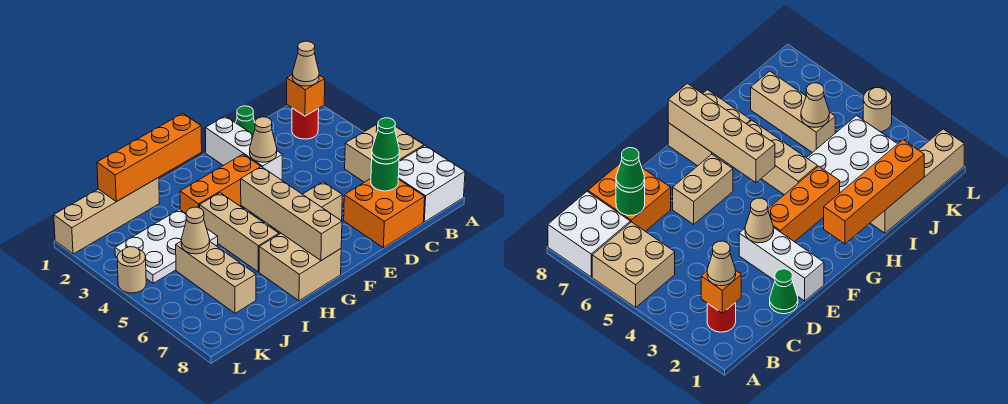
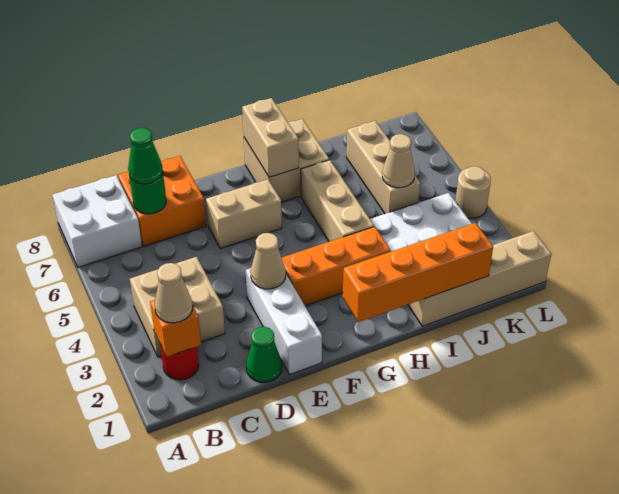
tan 2x2 brick [345,124,424,182] -> tan 2x2 brick moved to [130,257,225,357]
tan 1x4 brick [241,167,342,261] -> tan 1x2 brick [242,98,299,177]

